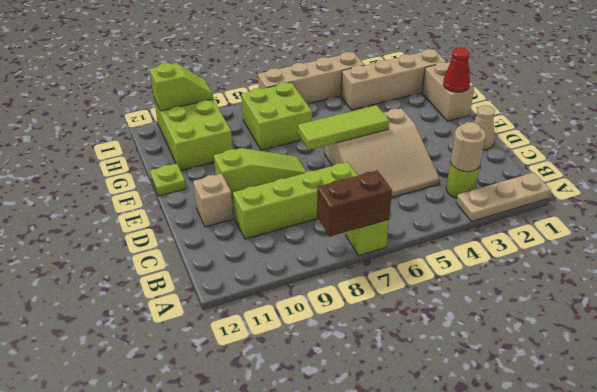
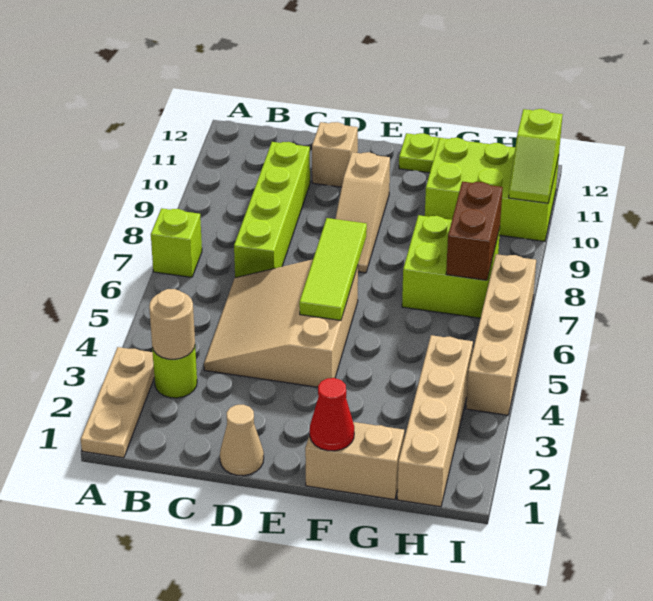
brown 1x2 brick [317,170,392,236] -> brown 1x2 brick moved to [446,182,503,280]
lime 1x3 slope [214,148,306,198] -> tan 1x3 slope [335,152,390,273]

